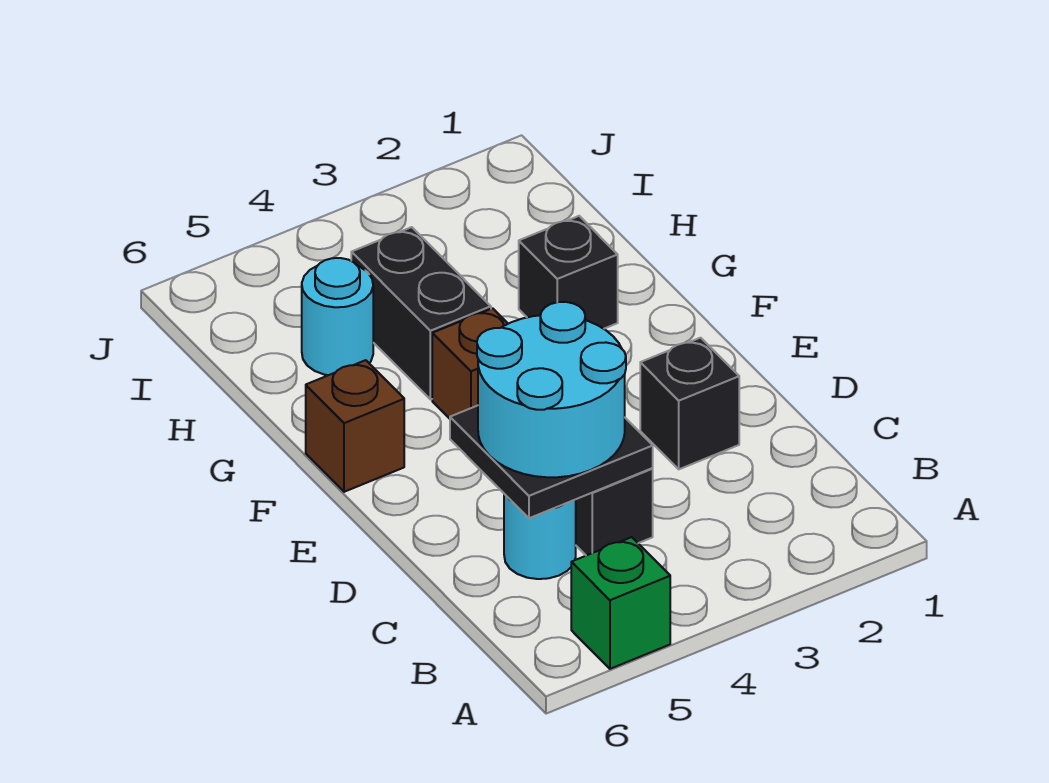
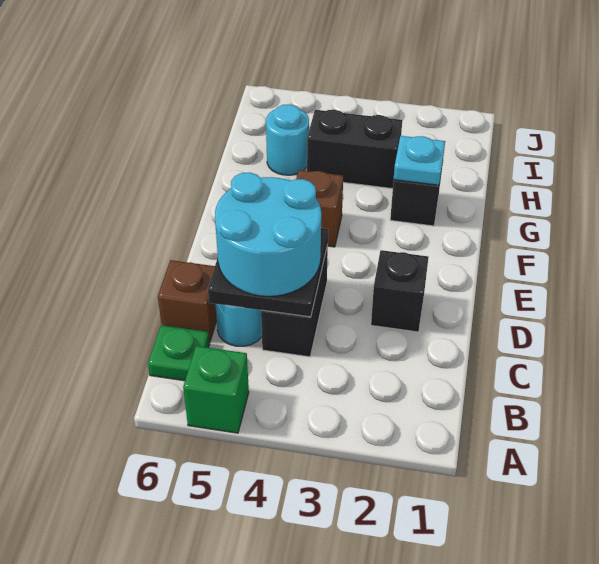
none -> green 1x1 plate [148,325,210,381]
brown 1x1 brick [306,360,404,492] -> brown 1x1 brick moved to [158,260,217,343]
none -> cyan 1x1 plate [394,136,445,185]
black 1x2 brick [351,227,491,399] -> black 1x2 brick turned to [307,110,402,189]

